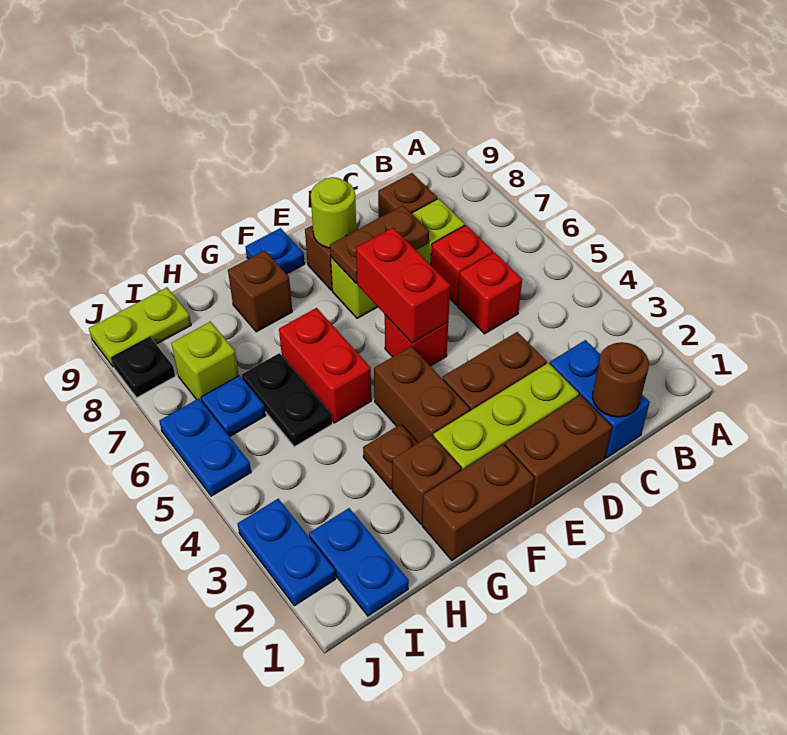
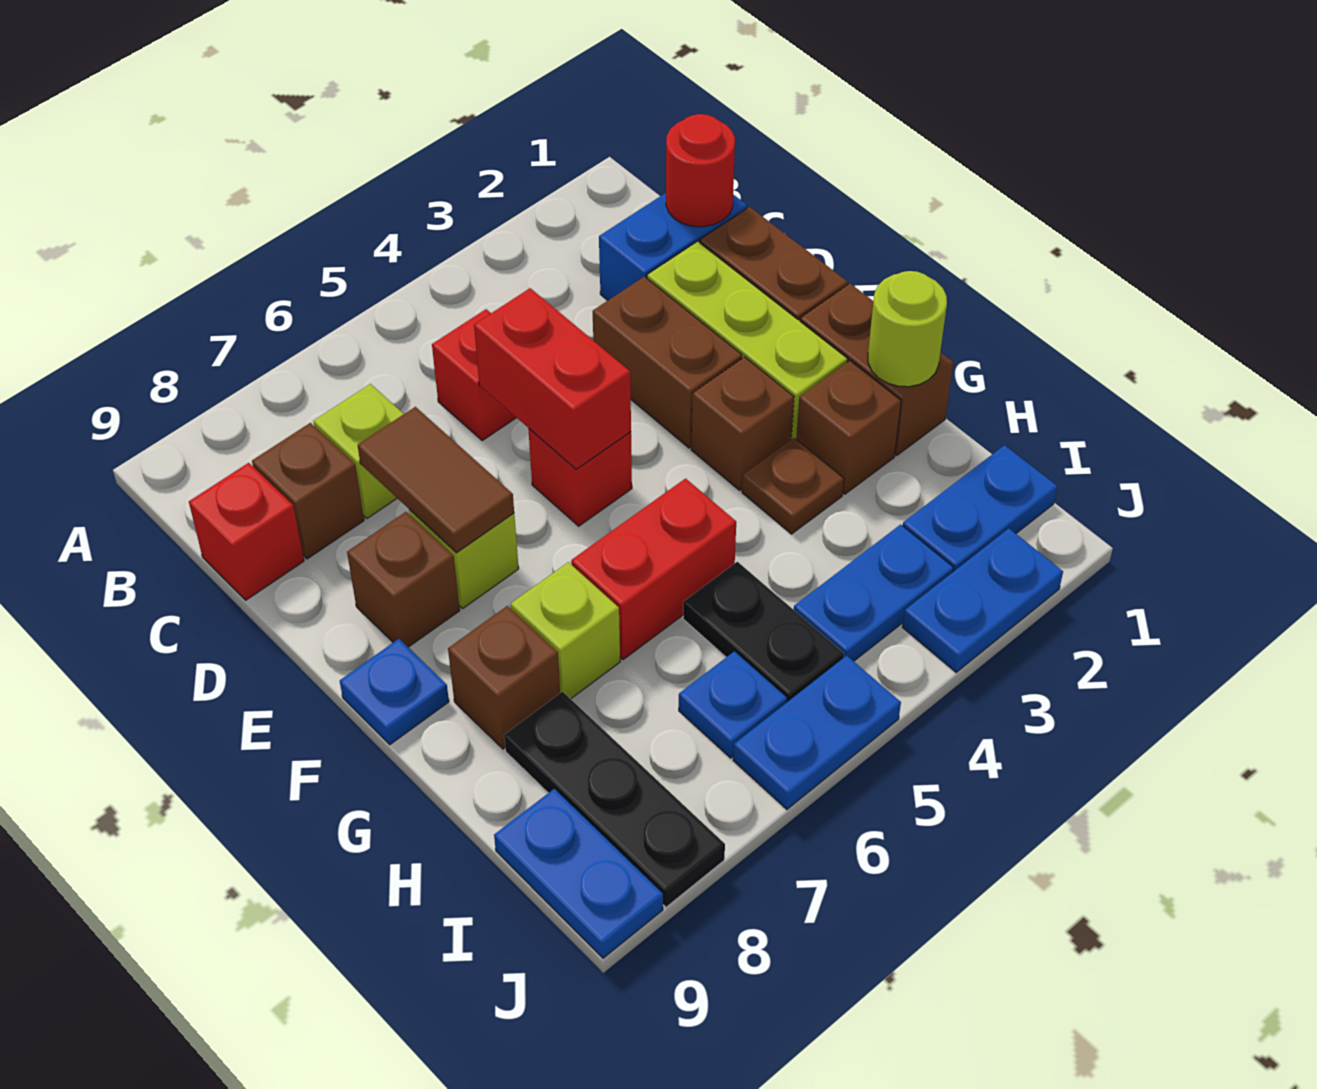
brown 1x1 round brick [592,342,649,417] -> red 1x1 round brick [666,114,735,227]
red 1x1 brick [431,225,493,305] -> red 1x1 brick moved to [189,463,304,600]
brown 1x2 plate [330,205,429,283] -> brown 1x2 tile [358,407,514,553]
red 1x2 brick [356,228,450,343] -> red 1x2 brick turned to [474,288,631,469]
lime 1x1 round brick [311,177,356,248] -> lime 1x1 round brick moved to [868,271,947,387]
brown 1x2 brick [374,346,470,443] -> brown 1x1 brick [691,357,794,490]
black 1x2 plate [242,353,332,447] -> black 1x2 plate turned to [683,562,844,702]
none -> blue 1x2 plate [794,524,953,661]
lime 1x1 brick [171,322,239,401] -> lime 1x1 brick moved to [511,562,620,699]
lime 1x2 plate [89,287,191,367] -> blue 1x2 plate [494,789,663,958]
black 1x1 plate [112,337,175,398] -> black 1x3 plate [504,692,725,907]

